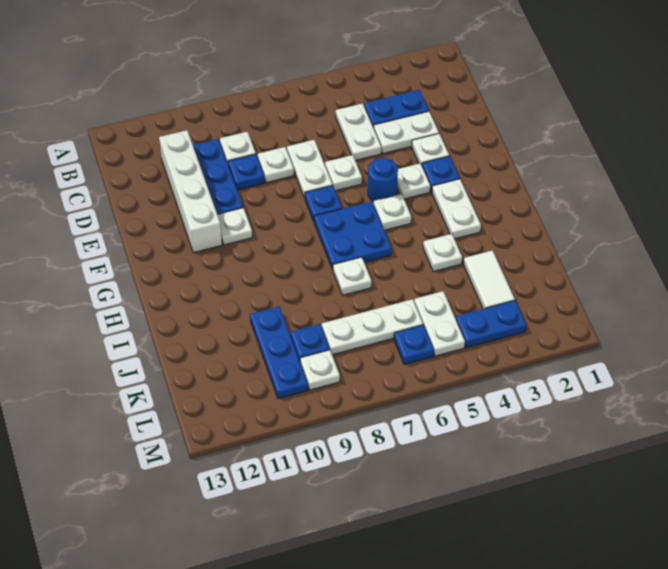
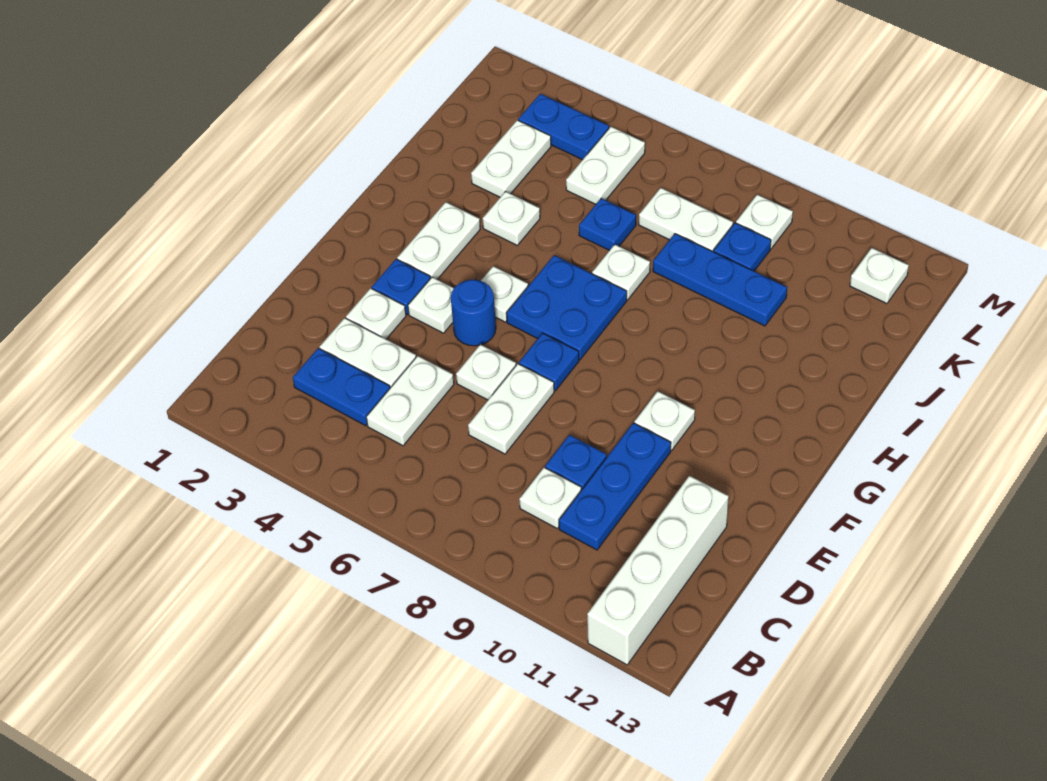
white 1x4 brick [159,130,222,253] -> white 1x4 brick moved to [587,476,729,665]
white 1x1 plate [258,147,294,183] -> white 1x1 plate moved to [850,248,909,304]
white 1x2 tile [464,250,515,309] -> white 1x2 plate [471,120,551,197]
blue 1x3 plate [250,306,308,399] -> blue 1x3 plate turned to [653,234,787,326]
white 1x3 plate [322,299,423,355] -> white 1x2 plate [639,188,733,252]
blue 1x1 plate [394,325,434,364] -> blue 1x1 plate moved to [579,198,636,250]

